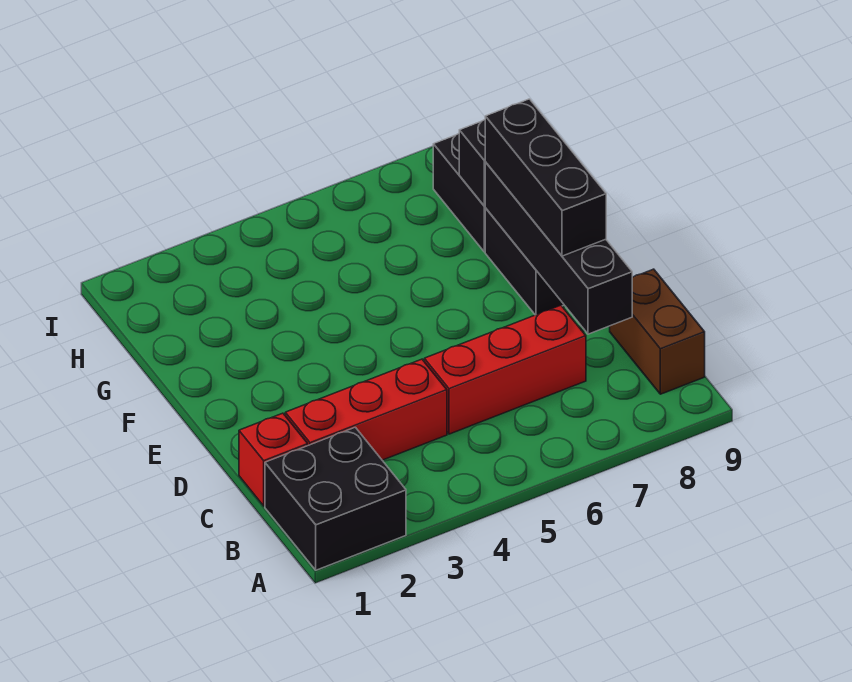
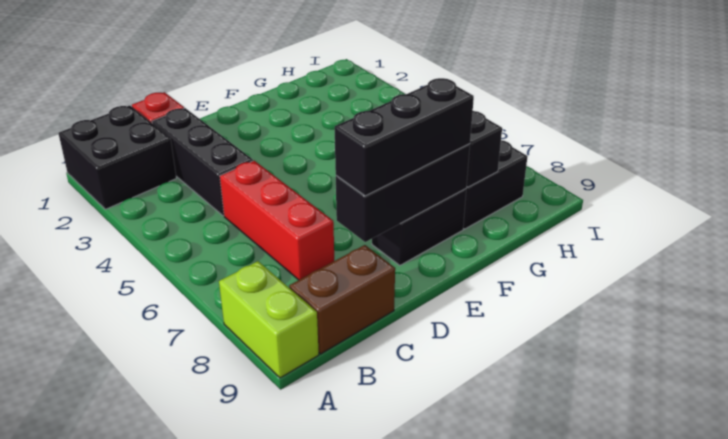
none -> lime 1x2 brick [219,261,319,378]
red 1x3 brick [285,359,447,460] -> black 1x3 brick [152,108,253,216]
black 1x4 brick [485,162,632,334] -> black 1x3 brick [336,144,470,242]

